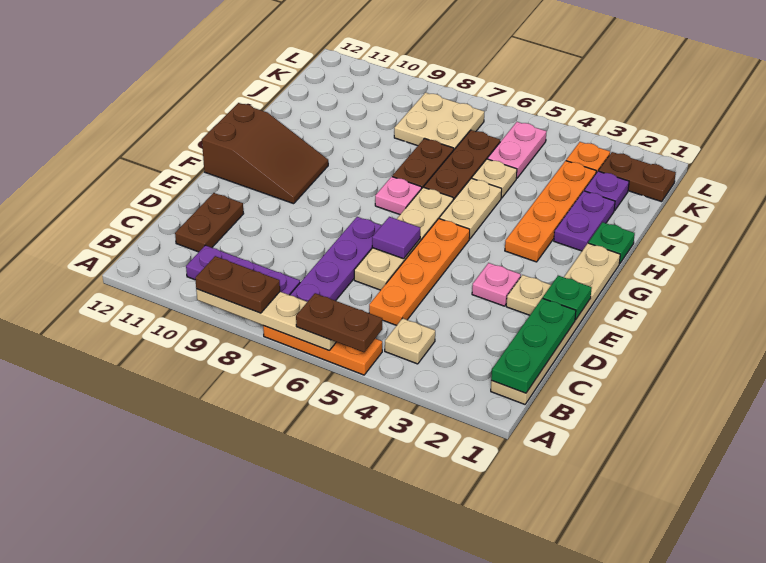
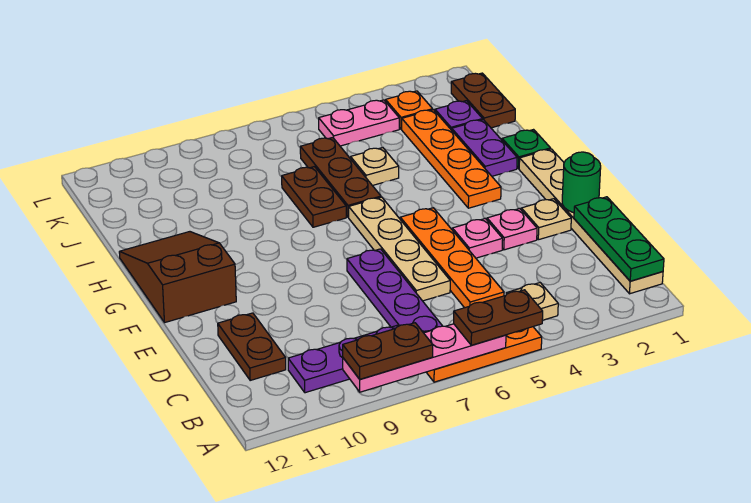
tan 1x4 plate [196,289,336,350] -> pink 1x4 plate [343,324,506,392]
green 1x1 plate [543,276,592,320] -> green 1x1 round brick [562,152,601,213]
purple 1x1 tile [372,217,420,259] -> none
brown 2x3 slope [202,103,328,204] -> brown 2x3 slope turned to [119,232,236,323]
tan 1x2 plate [439,178,502,239] -> none
pink 1x1 plate [375,177,422,214] -> pink 1x1 plate moved to [452,218,503,258]
pink 1x2 plate [487,122,547,178] -> pink 1x2 plate turned to [319,100,399,146]
tan 2x2 plate [394,92,484,149] -> none
brown 1x2 plate [599,152,676,202] -> brown 1x2 plate turned to [451,73,515,128]

